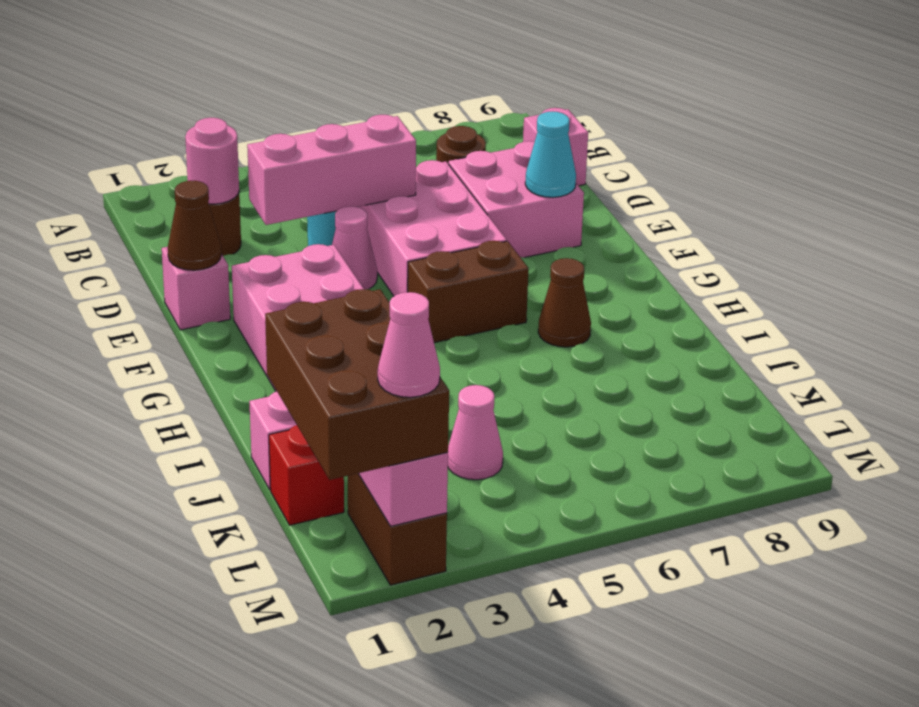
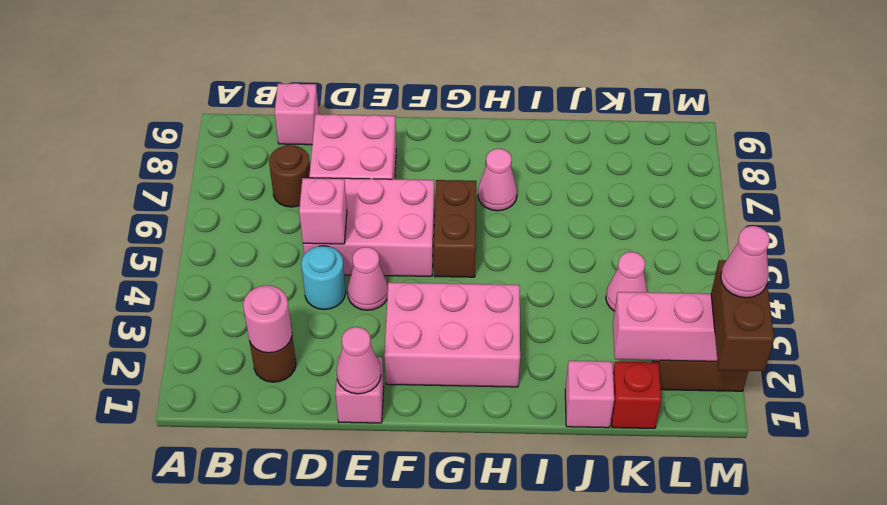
pink 1x3 brick [247,115,416,225] -> pink 1x1 brick [299,178,347,244]
brown 1x1 cone [168,181,221,270] -> pink 1x1 cone [336,327,381,394]
cyan 1x1 cone [525,111,576,197] -> none
brown 1x1 cone [538,258,591,347] -> pink 1x1 cone [478,149,517,211]
brown 2x3 brick [265,289,449,480] -> brown 1x2 brick [711,260,774,371]

